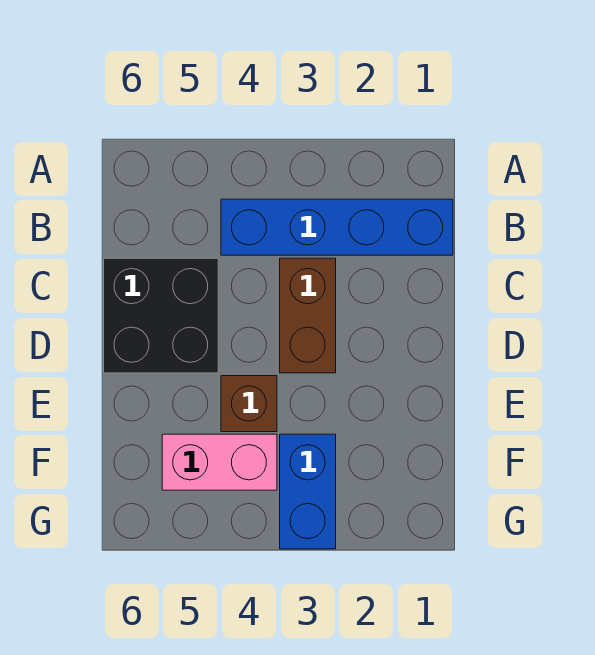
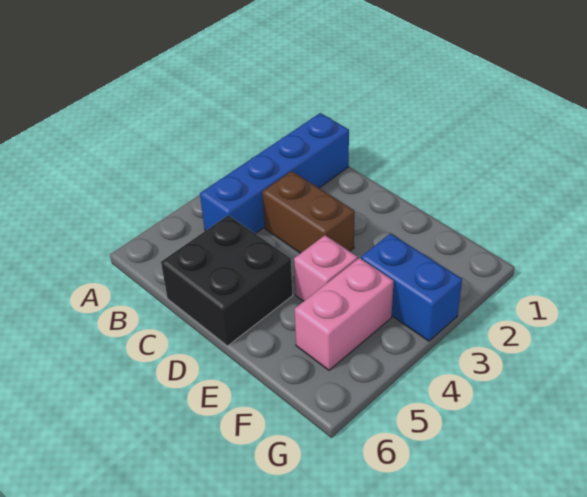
brown 1x1 brick [221,376,277,432] -> pink 1x1 brick [294,235,358,301]

